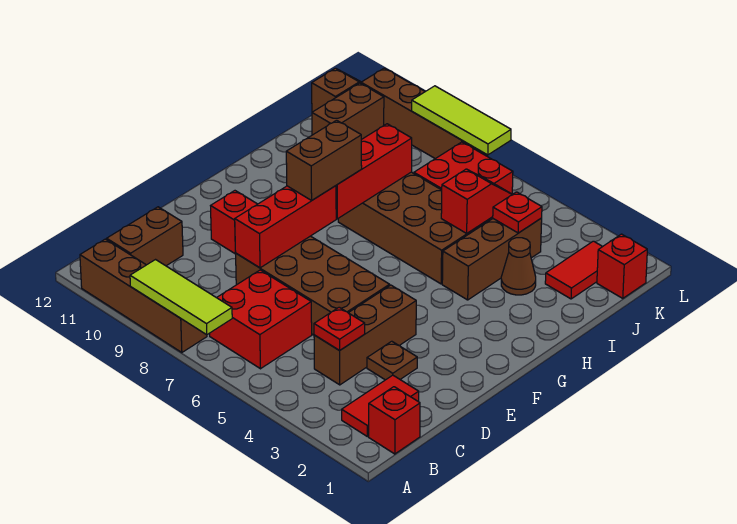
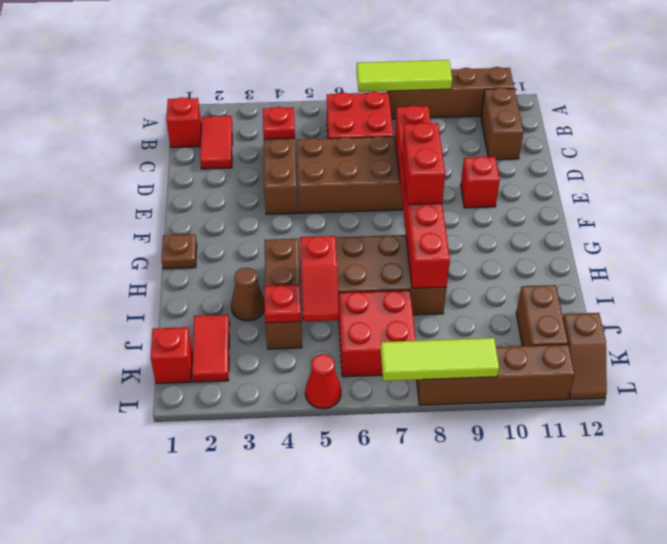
brown 1x1 plate [367,341,417,380] -> brown 1x1 plate moved to [161,234,197,269]
brown 1x2 brick [286,120,362,200] -> red 1x2 brick [402,122,445,205]
none -> red 1x1 cone [305,354,341,409]

